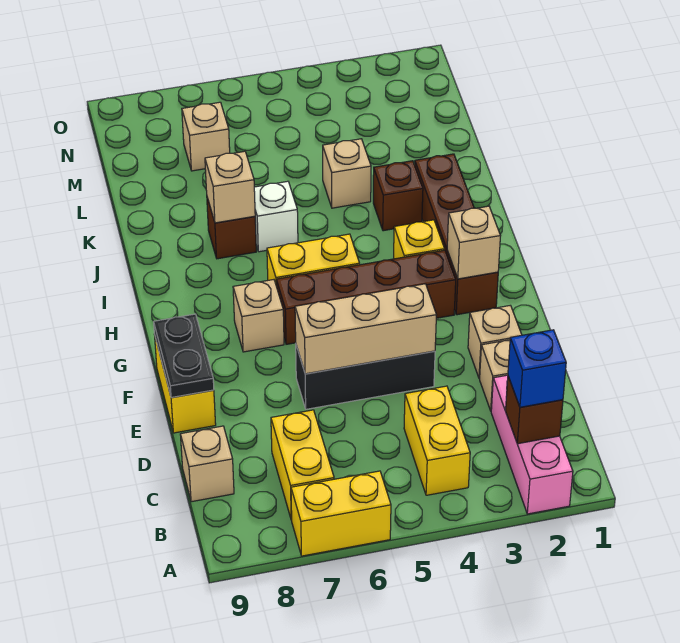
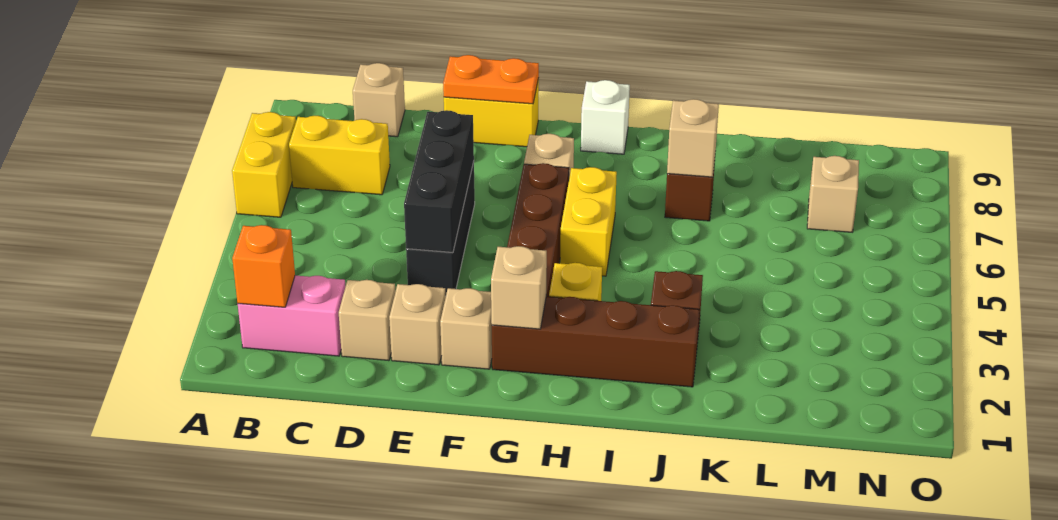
pink 1x3 brick [491,375,573,514] -> pink 1x2 brick [238,275,346,356]
brown 1x1 brick [506,377,563,444] -> orange 1x1 brick [232,225,295,307]
blue 1x1 brick [508,330,566,407] -> none
yellow 1x2 brick [404,386,470,495] -> none
tan 1x3 brick [295,284,436,374] -> black 1x3 brick [404,110,474,252]
black 1x2 plate [154,314,214,398] -> orange 1x2 plate [443,55,539,104]
white 1x1 brick [254,181,298,252] -> white 1x1 brick moved to [581,80,630,154]
tan 1x1 brick [323,139,371,208] -> tan 1x1 brick moved to [440,288,492,369]

